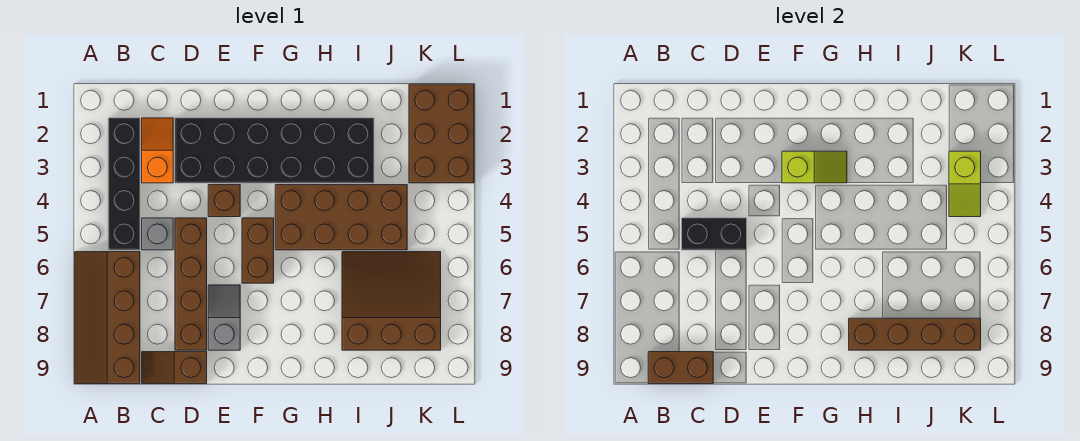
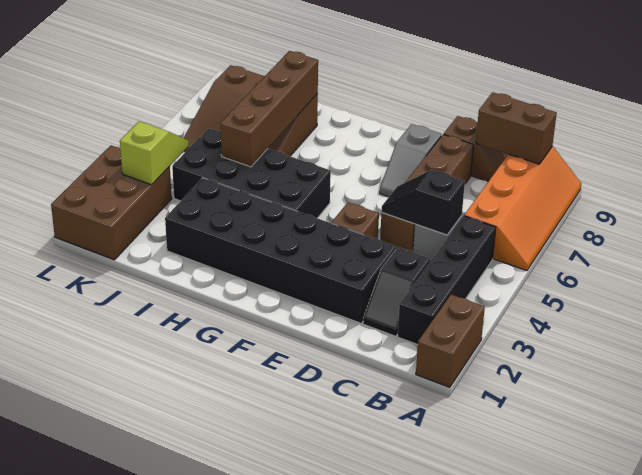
brown 2x4 slope [75,252,140,384] -> orange 2x4 slope [464,146,582,271]
orange 1x2 slope [142,118,173,183] -> black 1x2 slope [363,247,430,336]
black 1x2 brick [682,218,747,250] -> black 1x2 slope [382,170,465,235]
lime 1x2 slope [782,151,847,183] -> none
brown 1x2 brick [242,218,274,283] -> brown 1x2 brick moved to [416,294,485,387]
brown 2x4 brick [275,185,407,250] -> black 2x4 brick [172,129,331,218]
brown 1x4 brick [849,318,981,350] -> brown 1x4 brick turned to [221,51,318,167]

